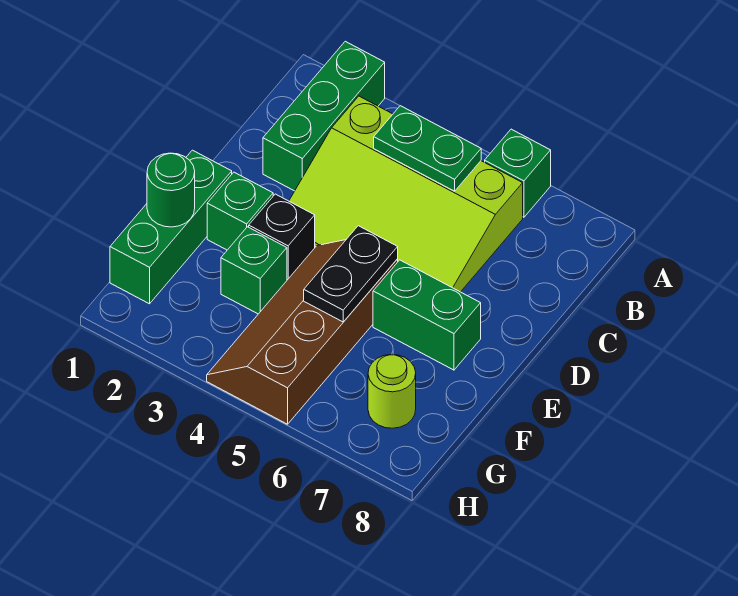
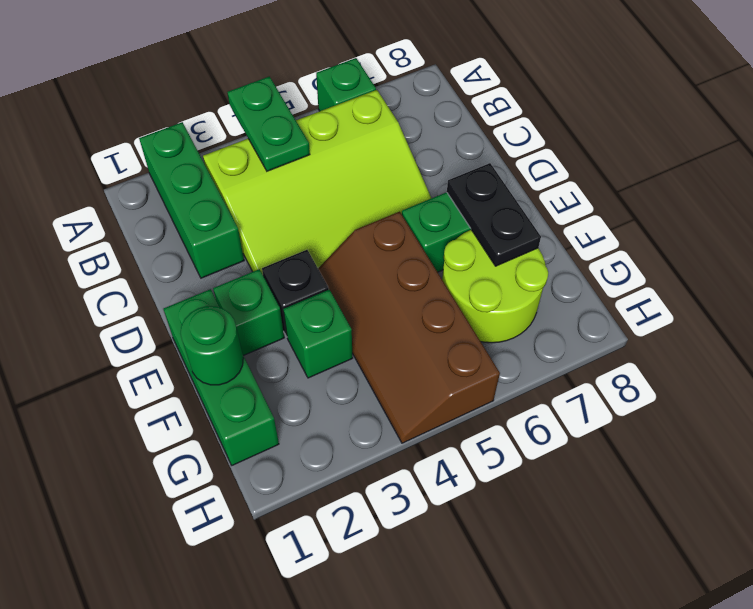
green 1x2 plate [374,106,481,191] -> green 1x2 plate turned to [227,76,310,171]
black 1x2 plate [304,226,398,322] -> black 1x2 plate moved to [447,163,541,266]
lime 1x1 round brick [368,354,416,428] -> lime 2x2 round brick [442,230,548,343]

